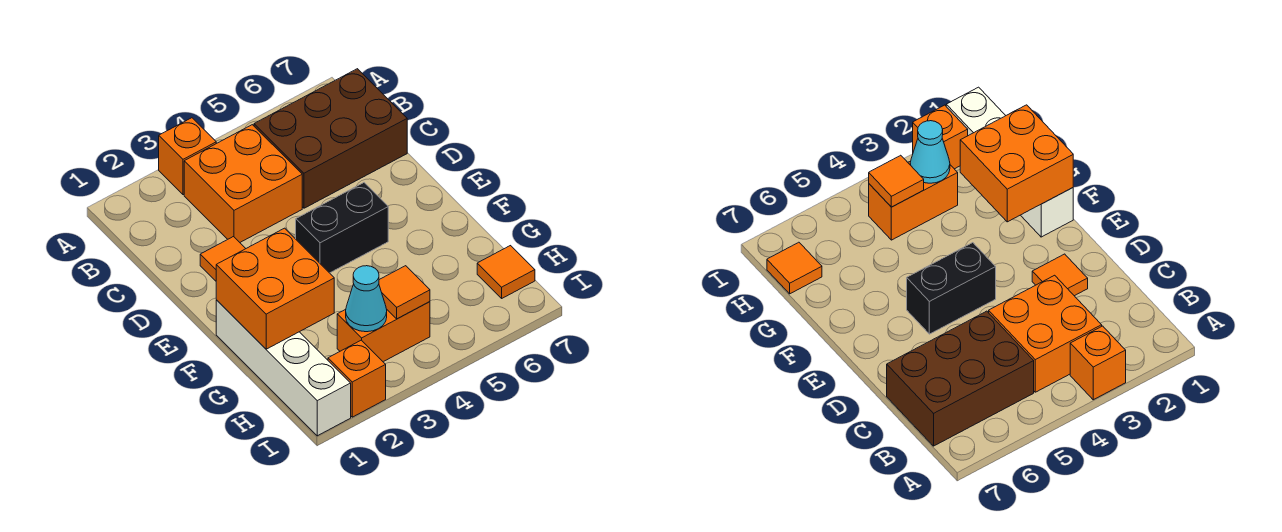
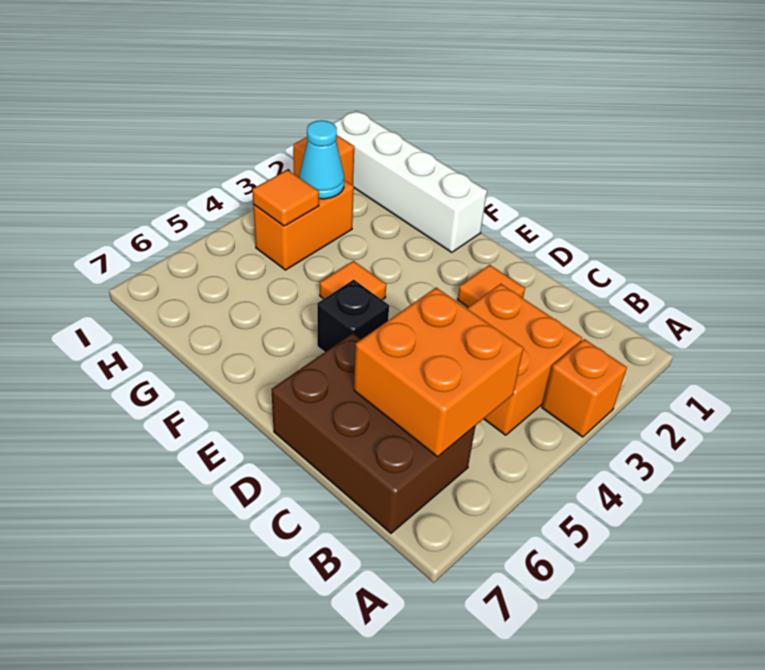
brown 2x3 brick [254,69,407,208] -> brown 2x3 brick turned to [271,333,475,533]
black 1x2 brick [296,183,388,273] -> black 1x1 brick [317,280,389,352]
orange 2x2 brick [216,228,334,349] -> orange 2x2 brick moved to [354,288,523,457]
orange 1x1 tile [477,246,535,298] -> orange 1x1 tile moved to [320,261,386,300]

